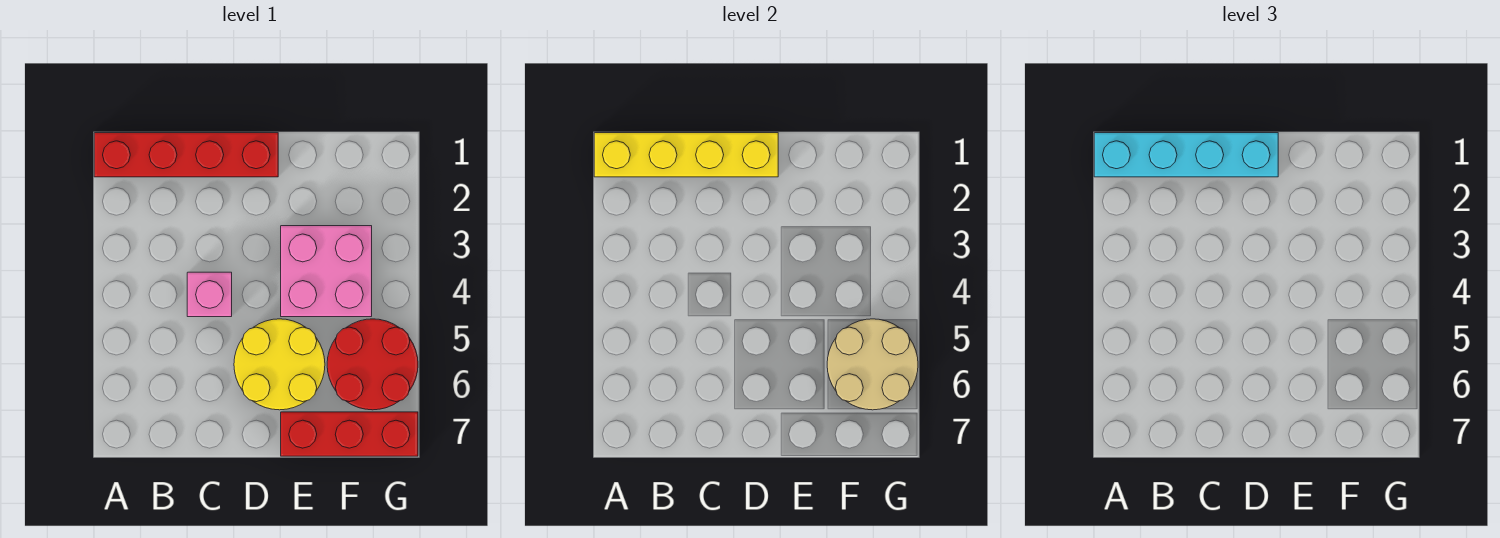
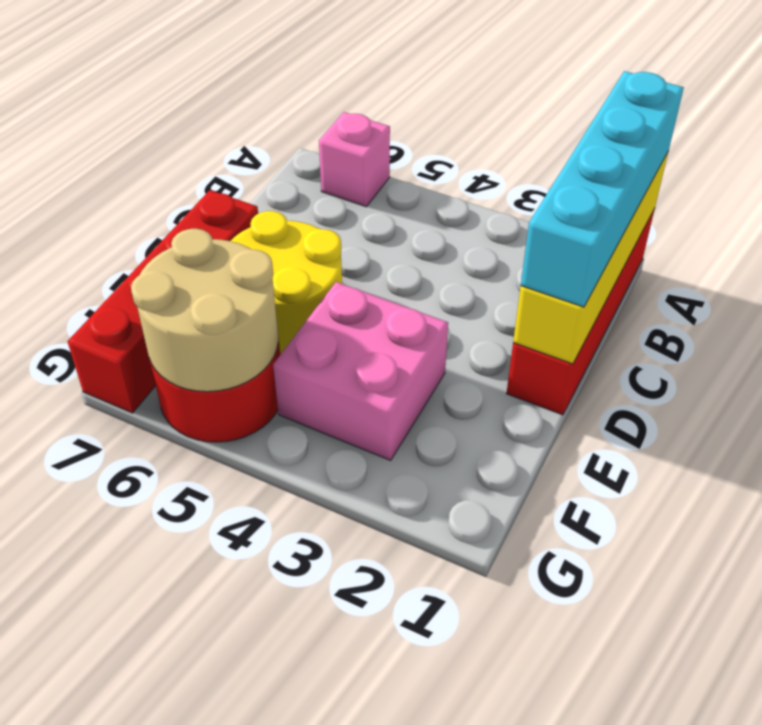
pink 1x1 brick [187,272,232,317] -> pink 1x1 brick moved to [319,112,390,207]
red 1x3 brick [281,412,418,456] -> red 1x4 brick [67,190,258,413]

